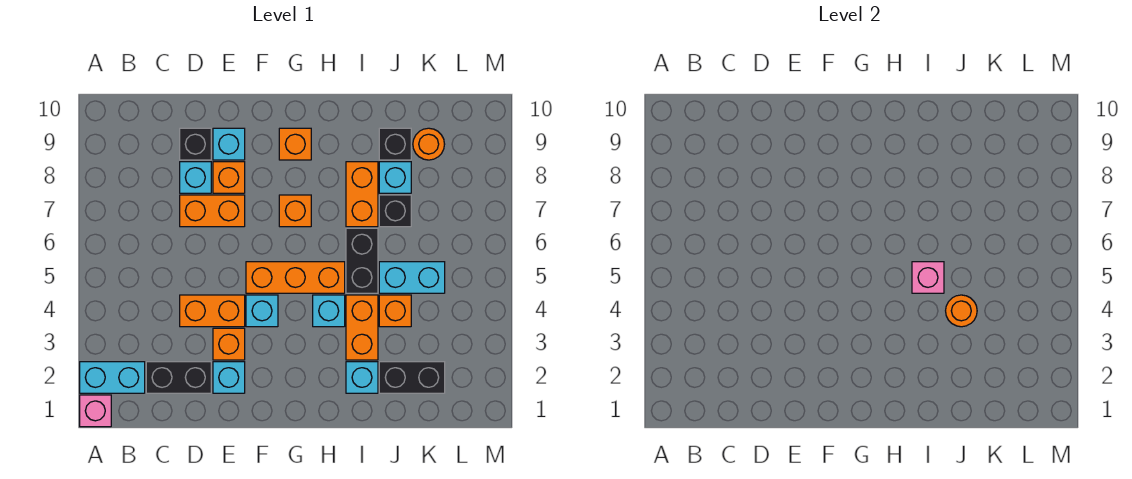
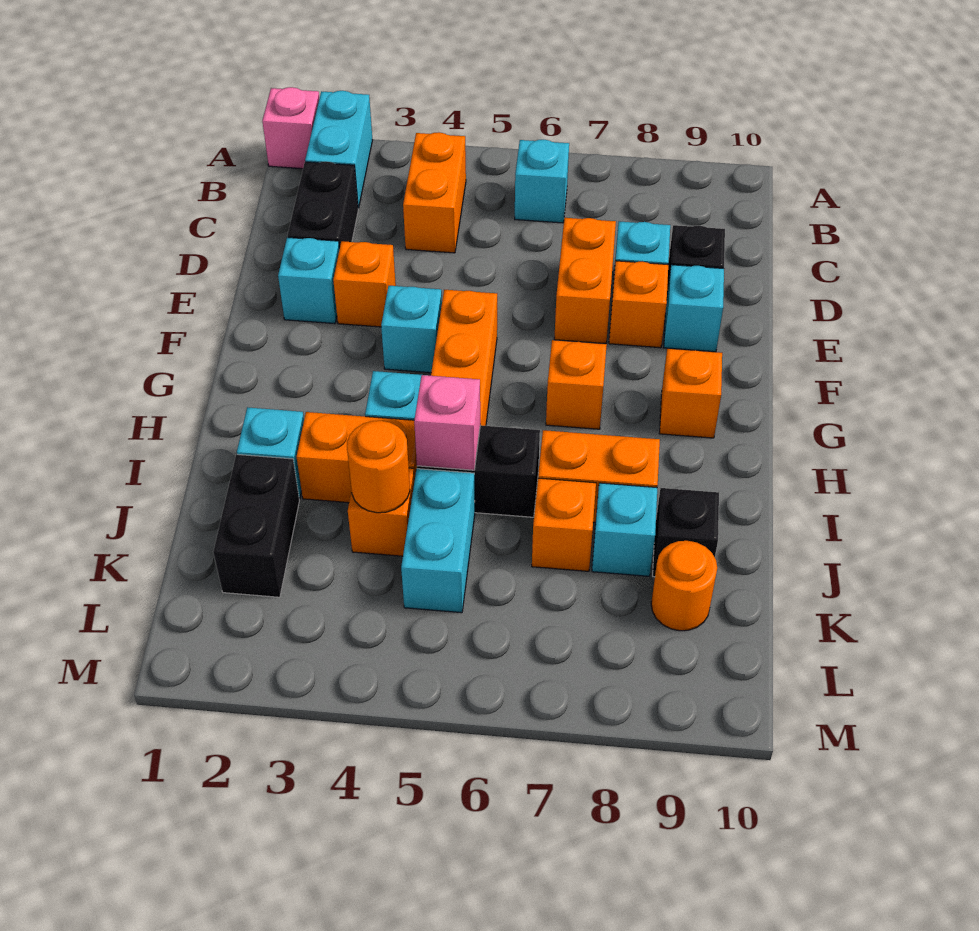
none -> cyan 1x1 brick [515,140,569,223]
orange 1x2 brick [180,295,245,327] -> orange 1x2 brick moved to [403,132,466,253]
black 1x1 brick [379,195,411,227] -> orange 1x1 brick [532,478,596,571]

